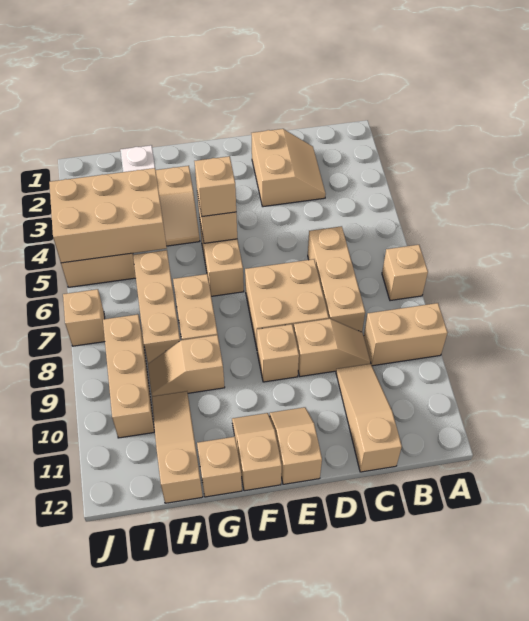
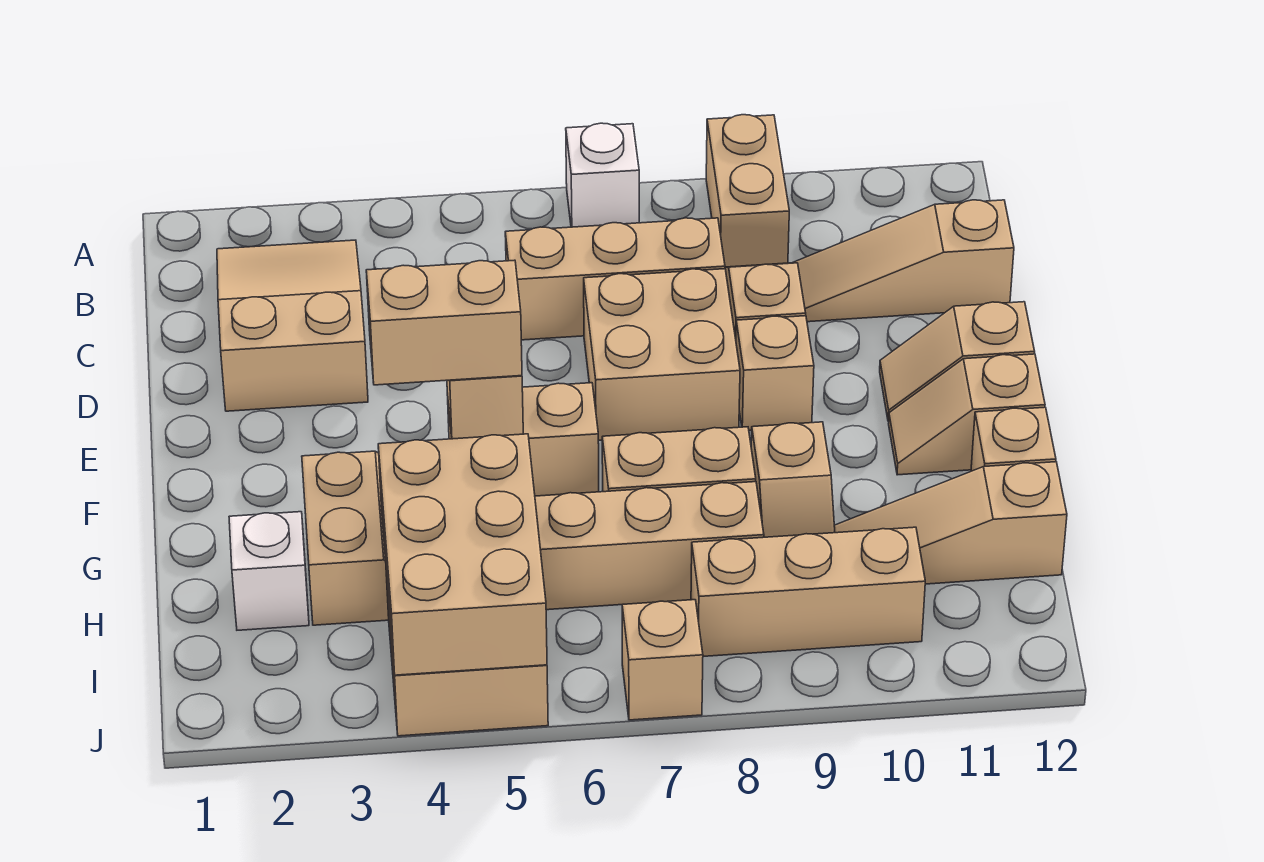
tan 1x1 brick [382,245,428,301] -> white 1x1 brick [566,123,639,227]
tan 2x2 slope [252,129,326,207] -> tan 2x3 slope [217,240,368,411]
tan 1x1 brick [194,156,236,217] -> tan 1x2 brick [366,260,522,385]

